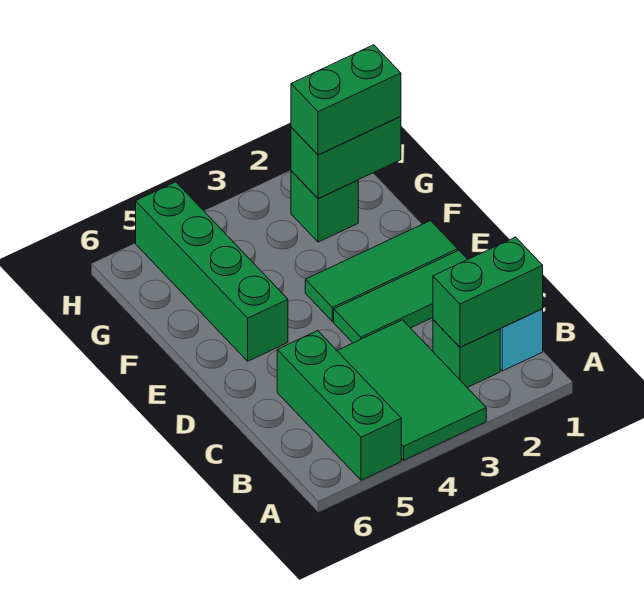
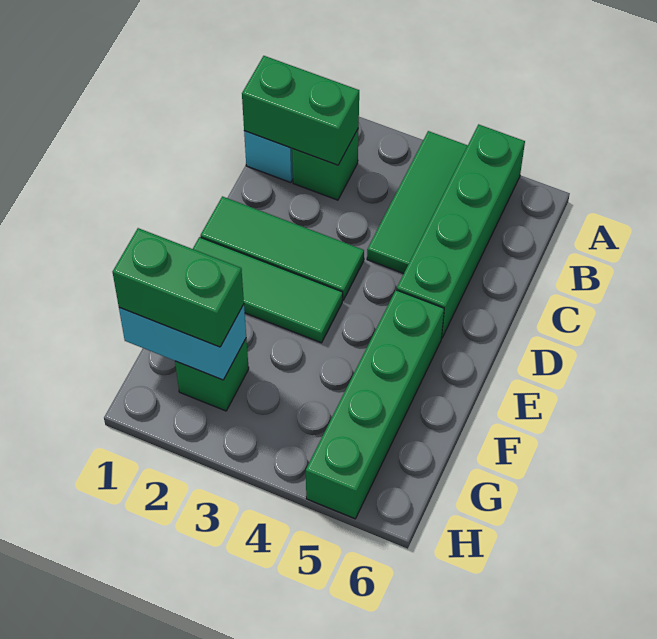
green 2x3 tile [337,320,486,460] -> green 1x3 tile [367,131,468,274]
green 1x3 brick [277,331,401,480] -> green 1x4 brick [397,124,525,338]
green 1x2 brick [291,117,401,198] -> cyan 1x2 brick [119,304,246,380]

